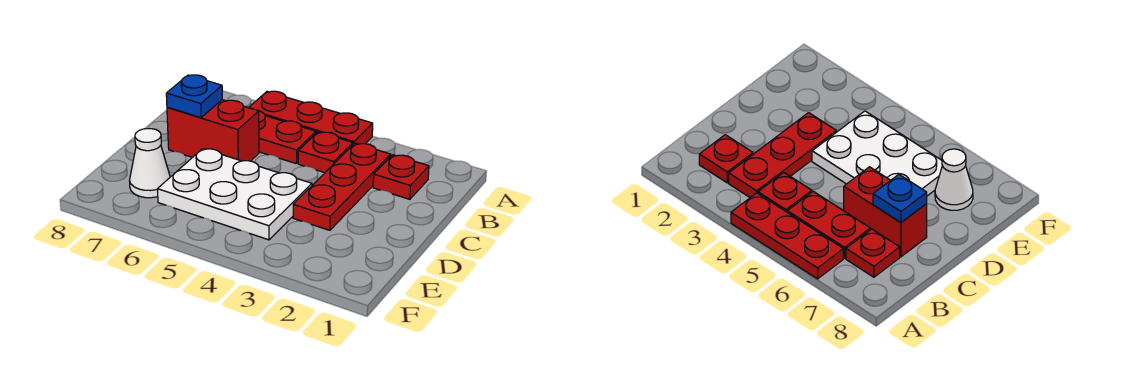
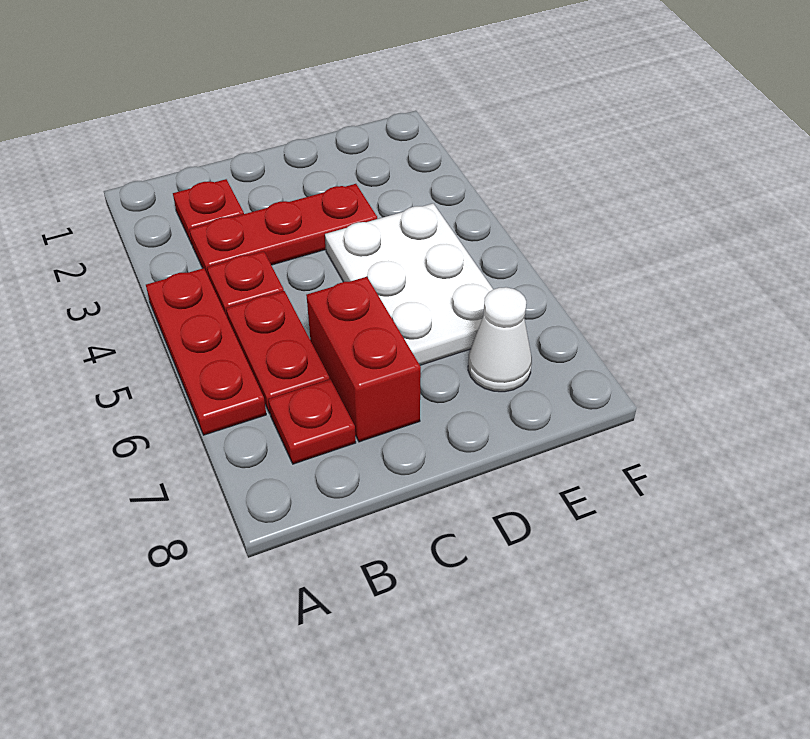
blue 1x1 plate [166,75,222,118] -> none

